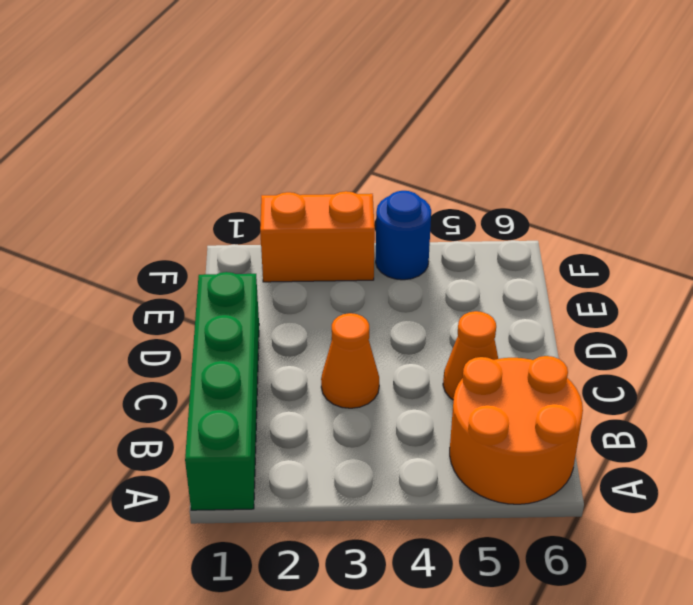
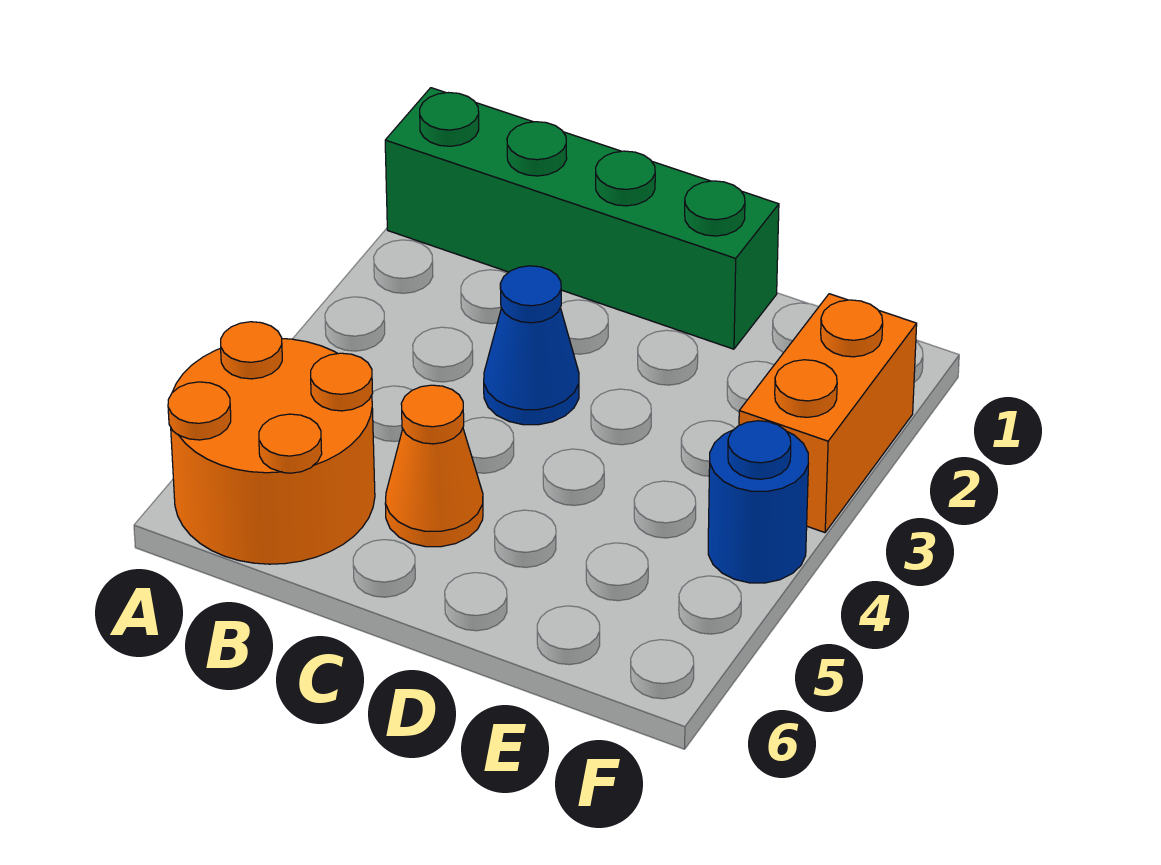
orange 1x1 cone [321,313,379,408] -> blue 1x1 cone [484,266,579,425]

